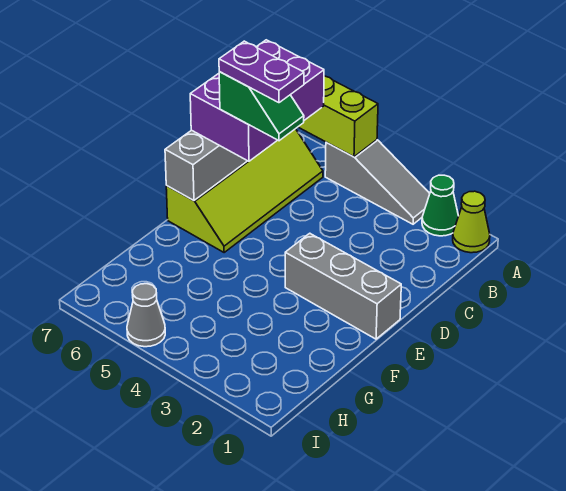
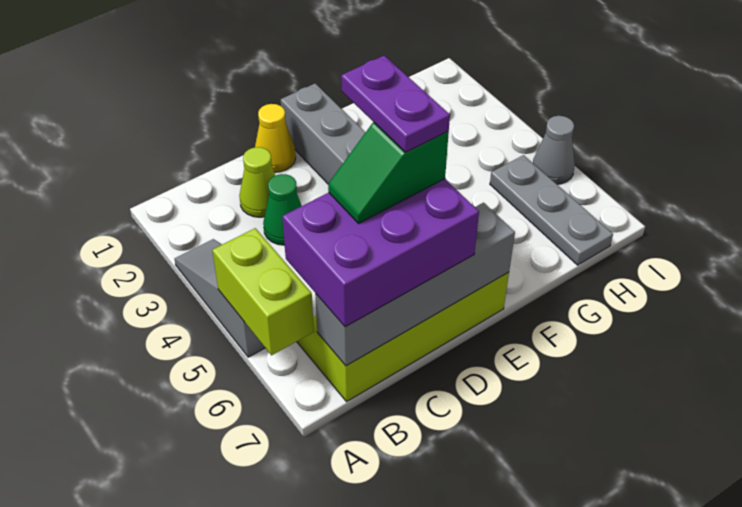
lime 1x1 cone [453,191,490,253] -> lime 1x1 cone moved to [239,147,275,217]
green 1x1 cone [422,175,458,236] -> green 1x1 cone moved to [263,174,302,245]
none -> yellow 1x1 cone [255,104,296,172]
green 1x2 slope [219,72,304,141] -> green 1x2 slope turned to [328,122,449,223]
none -> grey 1x3 plate [490,155,613,265]

